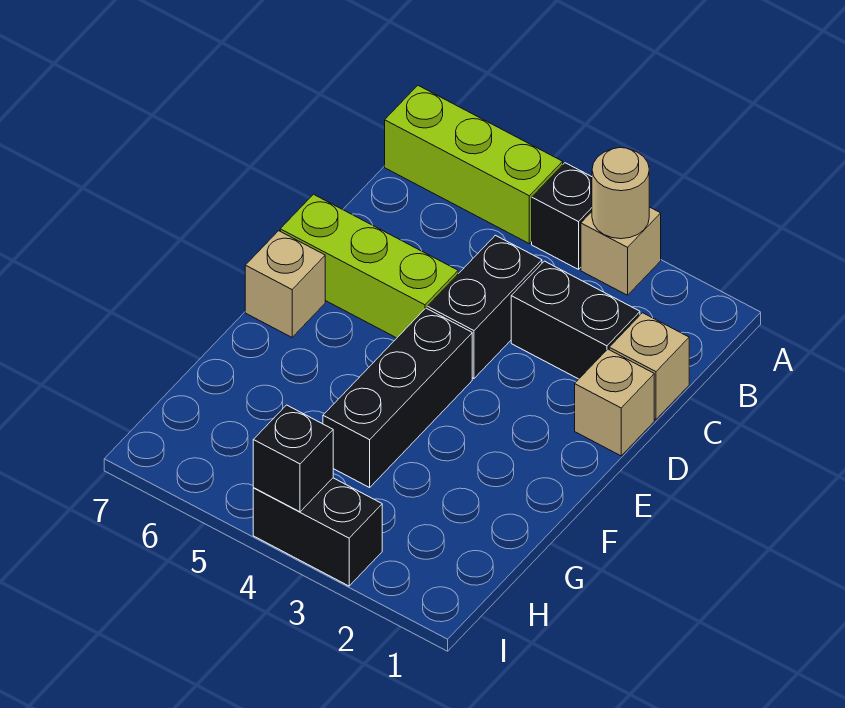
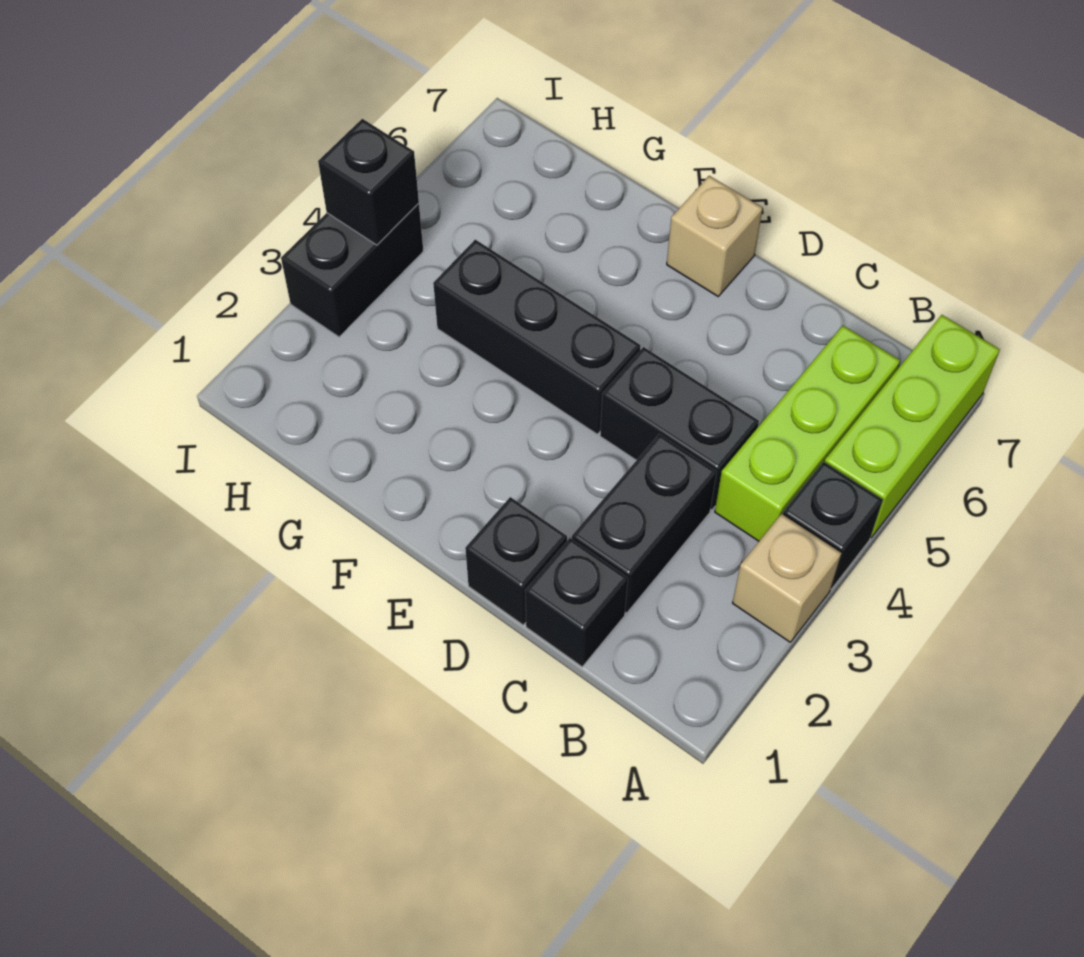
tan 1x1 round brick [592,148,649,239] -> none
tan 1x1 brick [609,313,689,419] -> black 1x1 brick [525,538,628,667]
tan 1x1 brick [575,349,654,456] -> black 1x1 brick [465,497,567,625]
lime 1x3 brick [280,194,458,338] -> lime 1x3 brick moved to [715,326,900,541]

